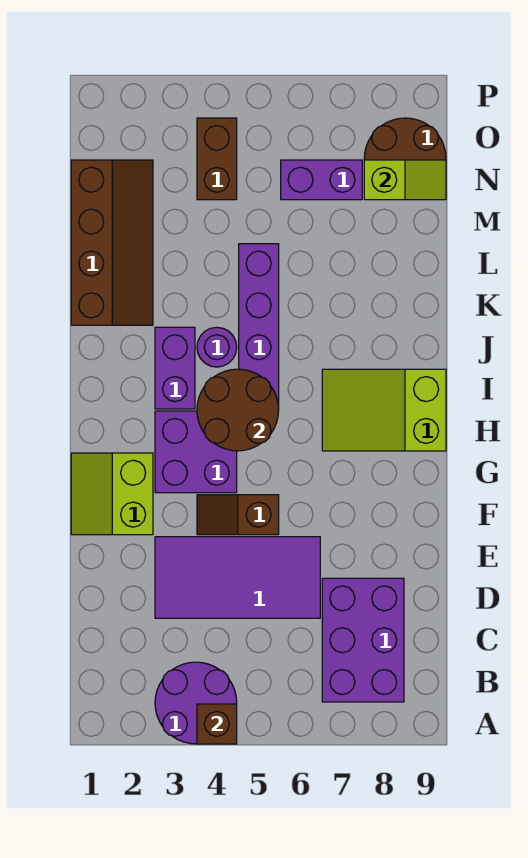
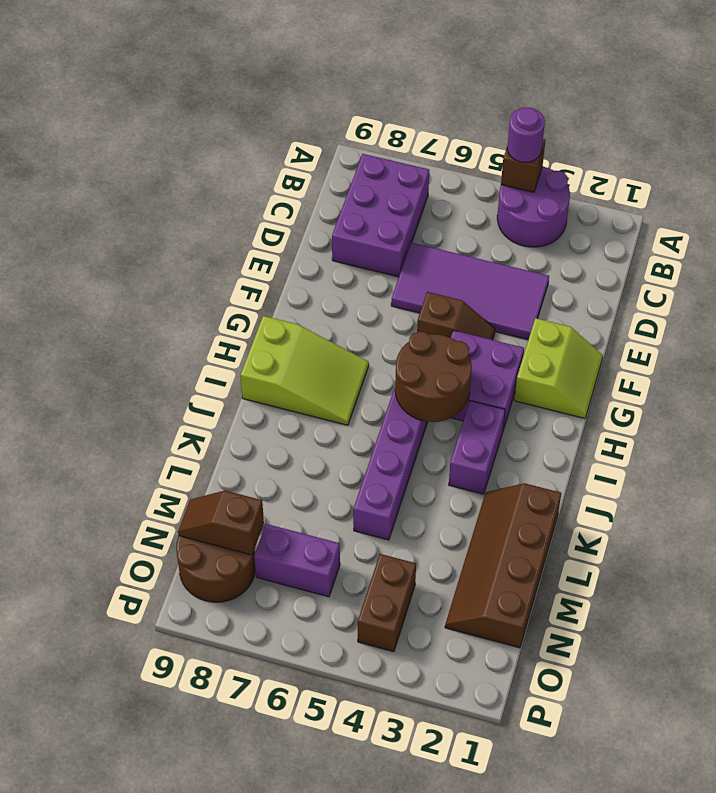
purple 1x1 round brick [197,327,237,367] -> purple 1x1 round brick moved to [507,108,545,162]
lime 1x2 slope [364,160,446,200] -> brown 1x2 slope [178,490,264,555]

